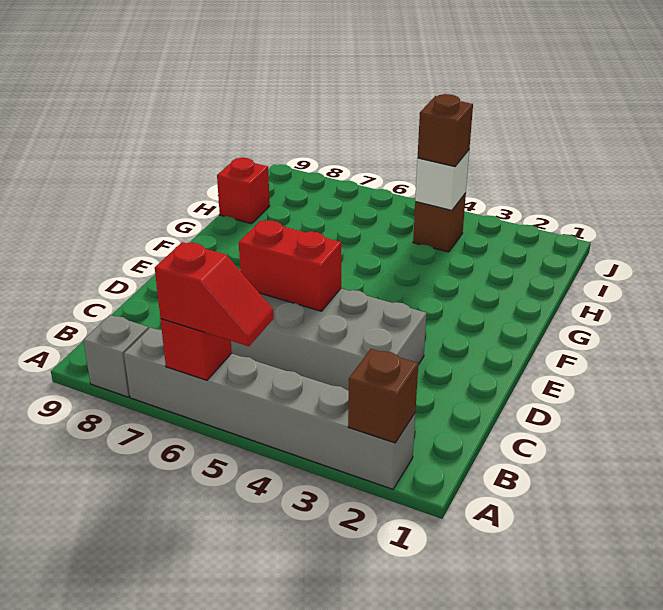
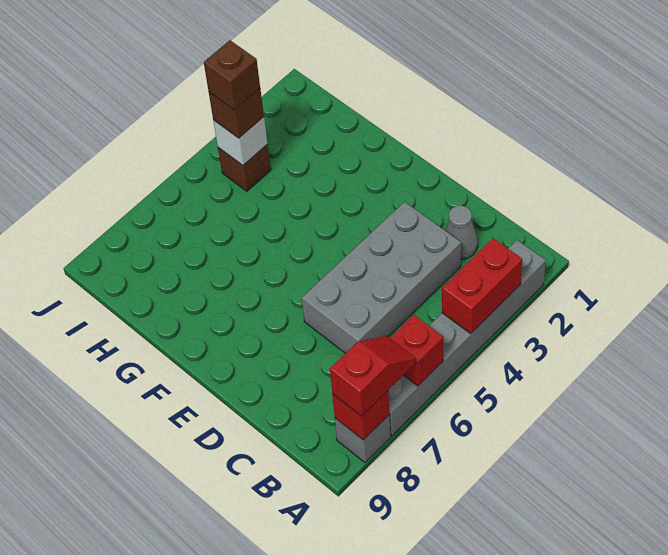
brown 1x1 brick [348,349,418,443] -> brown 1x1 brick moved to [204,40,260,110]
red 1x2 slope [155,242,274,346] -> red 1x2 slope moved to [330,336,416,416]
none -> grey 1x1 cone [445,206,478,260]
red 1x2 brick [239,220,342,311] -> red 1x2 brick moved to [442,238,522,334]
red 1x1 brick [217,158,270,224] -> red 1x1 brick moved to [332,391,390,440]

